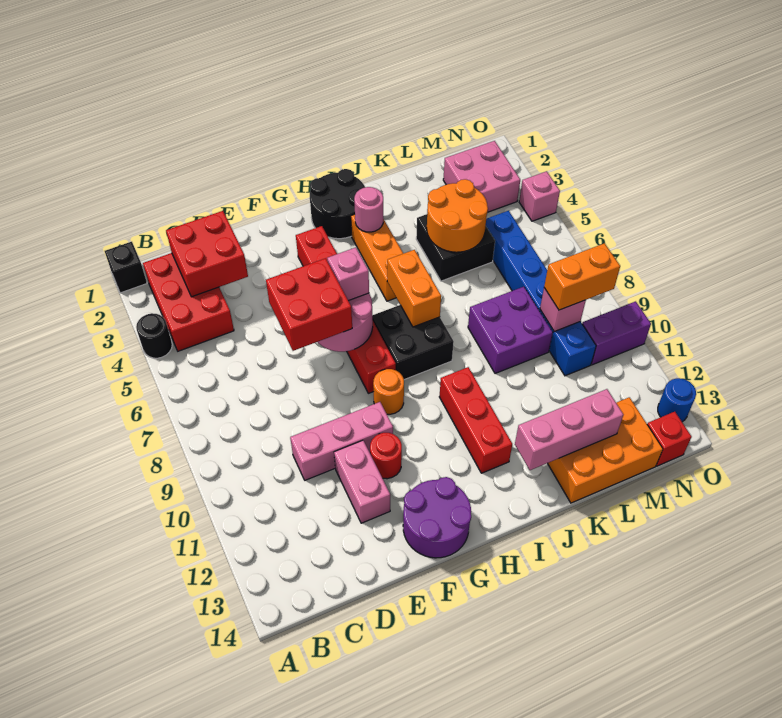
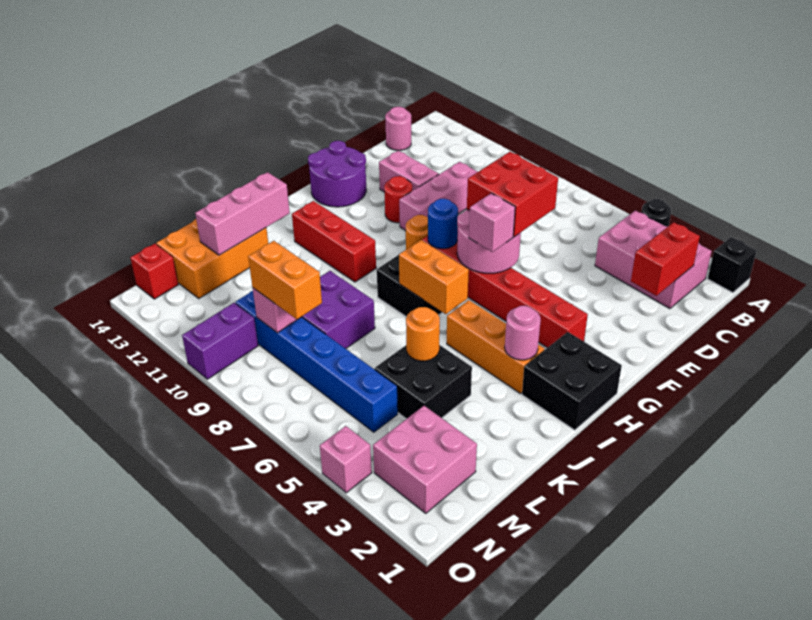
red 2x3 brick [143,253,234,351] -> pink 2x3 brick [595,211,712,309]
red 2x2 brick [166,211,248,297] -> red 1x2 brick [631,222,700,296]
none -> pink 1x1 round brick [385,107,411,150]
black 2x2 round brick [310,169,365,239] -> black 2x2 brick [522,332,622,430]
orange 2x2 round brick [427,179,488,252] -> orange 1x1 round brick [406,307,440,361]
orange 1x2 brick [544,243,620,310] -> orange 1x2 brick turned to [248,241,322,319]
blue 1x1 round brick [658,378,696,422] -> blue 1x1 round brick moved to [428,199,458,249]

